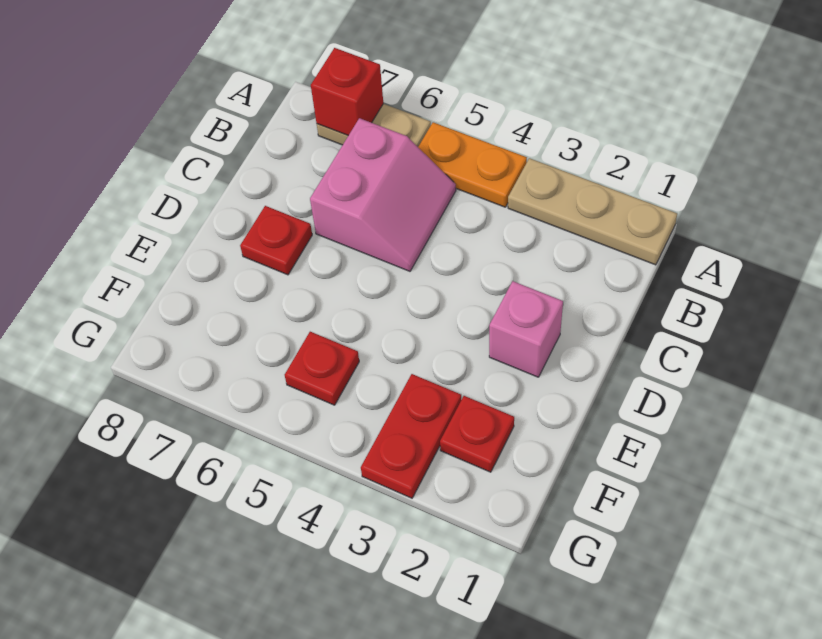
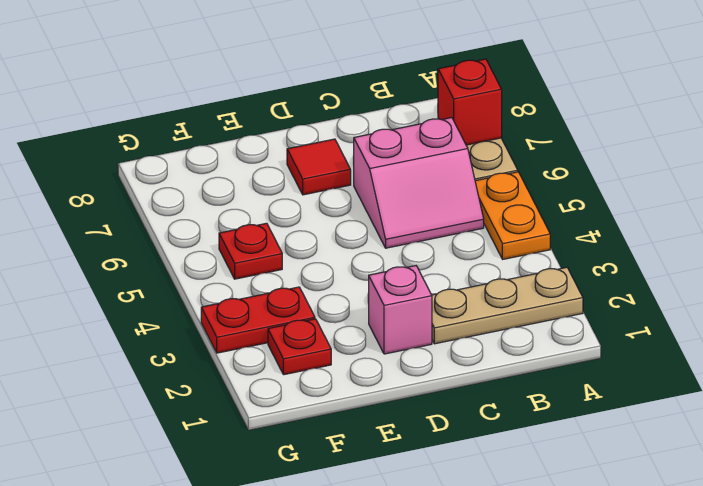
tan 1x3 plate [508,158,677,265] -> tan 1x3 plate turned to [432,267,583,344]
red 1x1 plate [240,206,312,275] -> red 1x1 tile [287,139,351,195]

